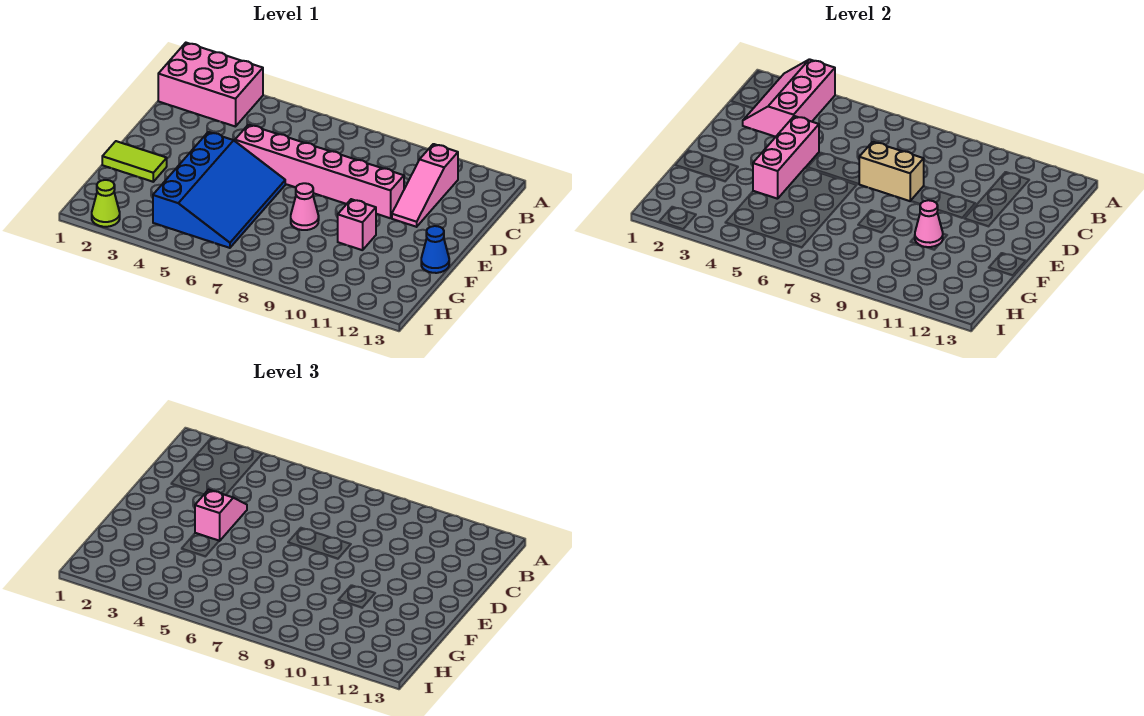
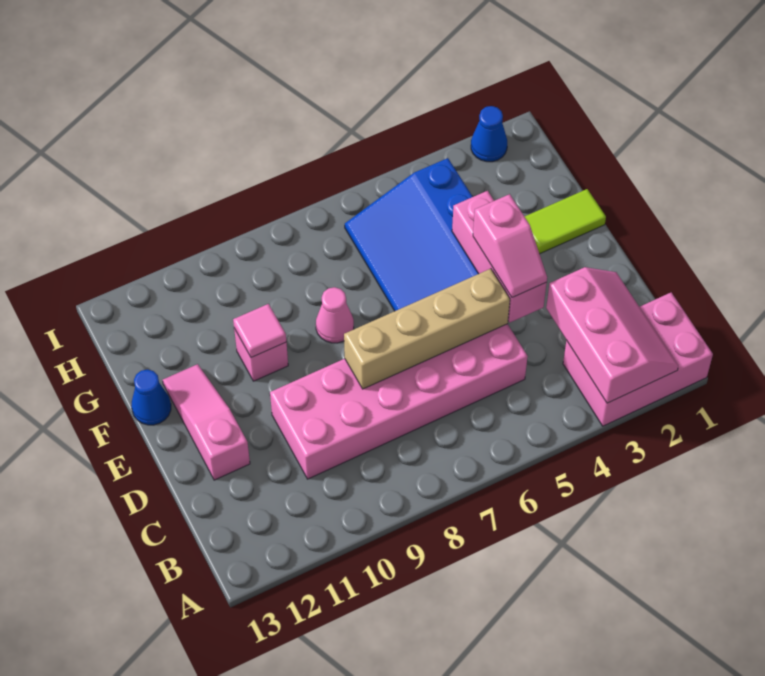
pink 1x3 slope [392,144,458,227] -> pink 1x3 slope moved to [163,364,250,480]
pink 1x6 brick [235,125,404,218] -> pink 2x6 brick [270,324,528,479]
tan 1x2 brick [859,142,924,201] -> tan 1x4 brick [344,269,510,389]
pink 1x1 cone [915,200,943,247] -> pink 1x1 tile [233,304,286,358]
lime 1x1 cone [92,180,120,227] -> blue 1x1 cone [471,106,507,162]

